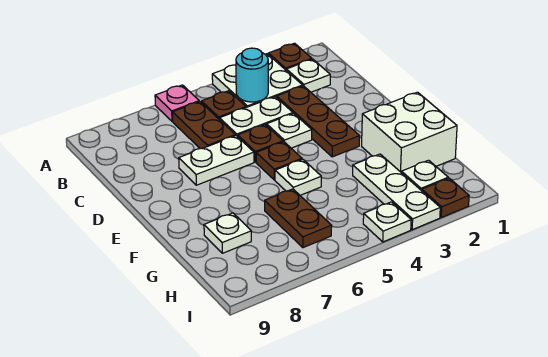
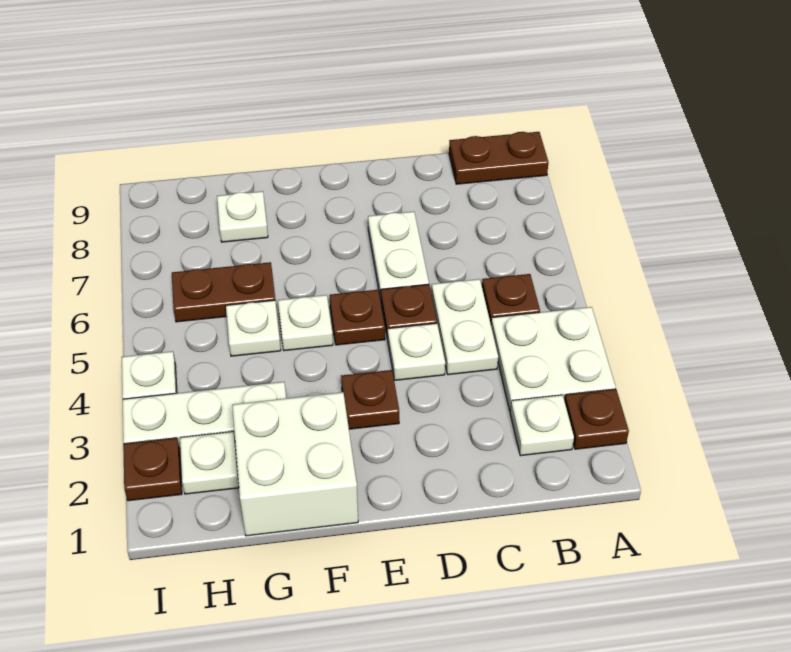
pink 1x1 plate [155,85,199,121] -> none
cyan 1x1 round brick [236,48,268,102] -> none
brown 1x2 plate [173,102,235,149] -> brown 1x2 plate moved to [449,132,549,184]
brown 1x3 plate [277,86,360,157] -> brown 1x1 plate [341,370,399,429]
none -> white 1x1 plate [226,300,281,356]

